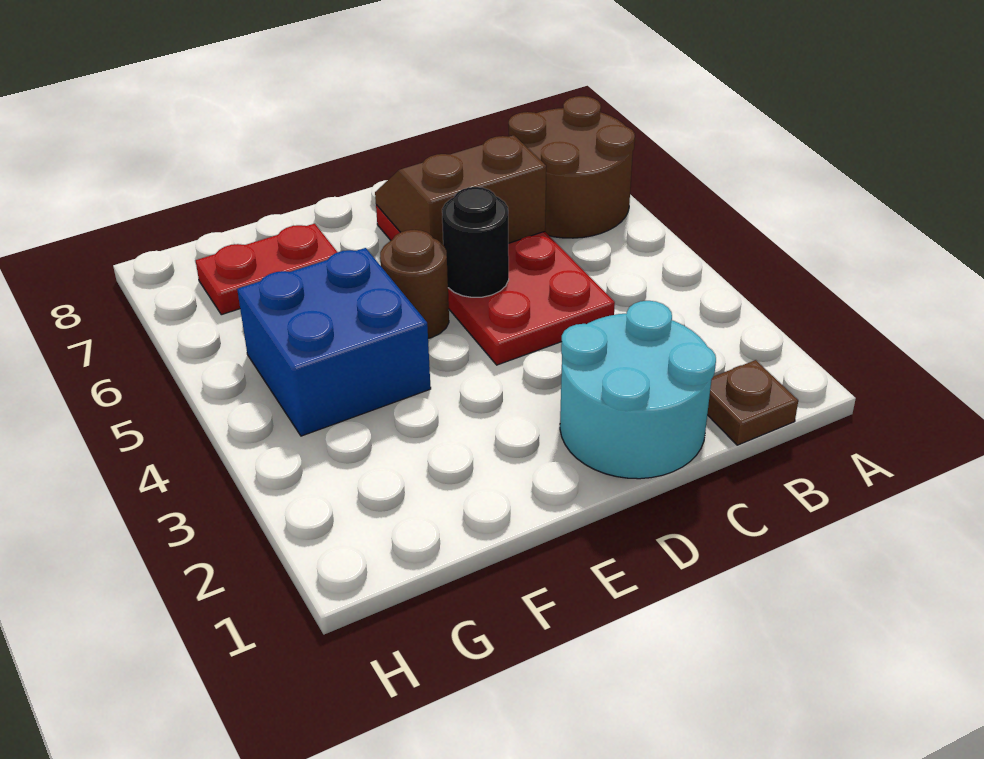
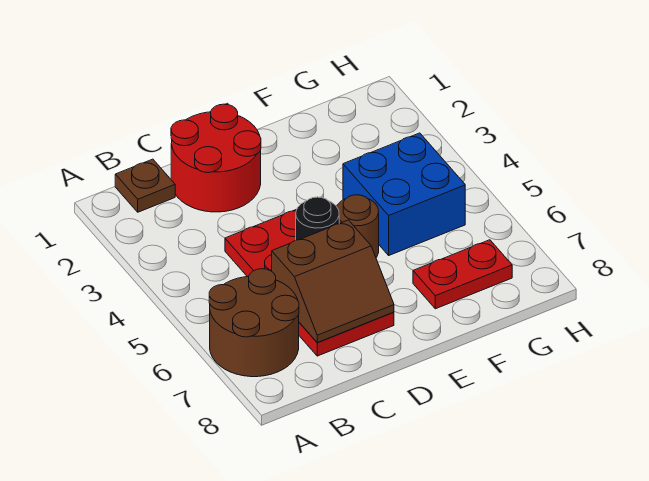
cyan 2x2 round brick [560,301,716,479] -> red 2x2 round brick [171,104,261,212]

